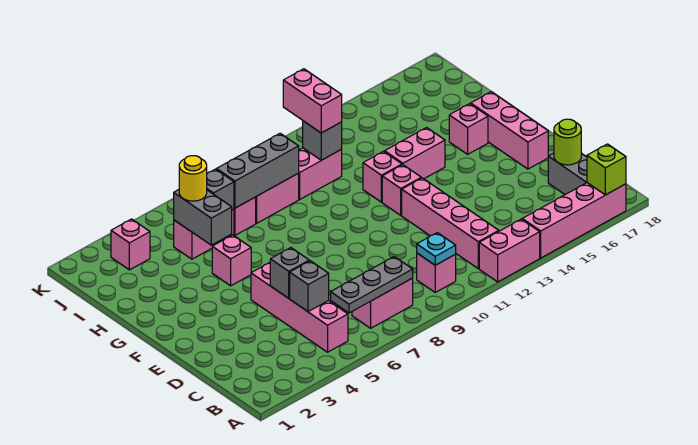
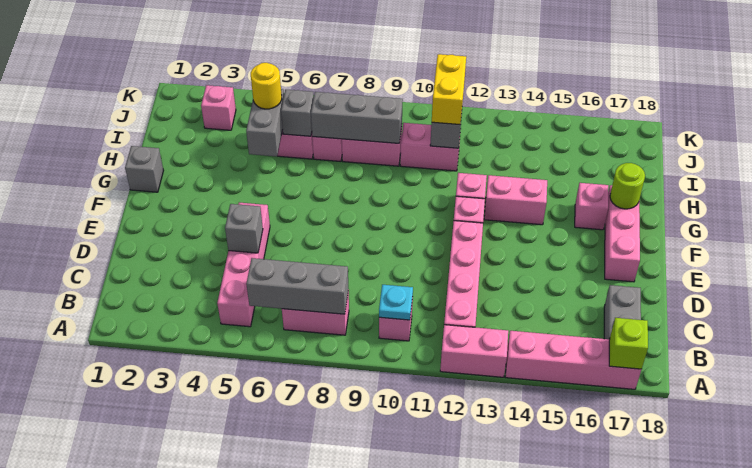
grey 1x3 plate [331,257,413,313] -> grey 1x3 brick [246,258,348,314]
grey 1x1 brick [290,261,329,312] -> grey 1x1 brick moved to [125,146,164,192]
lime 1x1 round brick [554,119,581,165] -> lime 1x1 round brick moved to [610,163,645,209]
pink 1x1 brick [212,235,251,286] -> none
pink 1x2 brick [283,69,342,133] -> yellow 1x2 brick [432,54,466,125]

